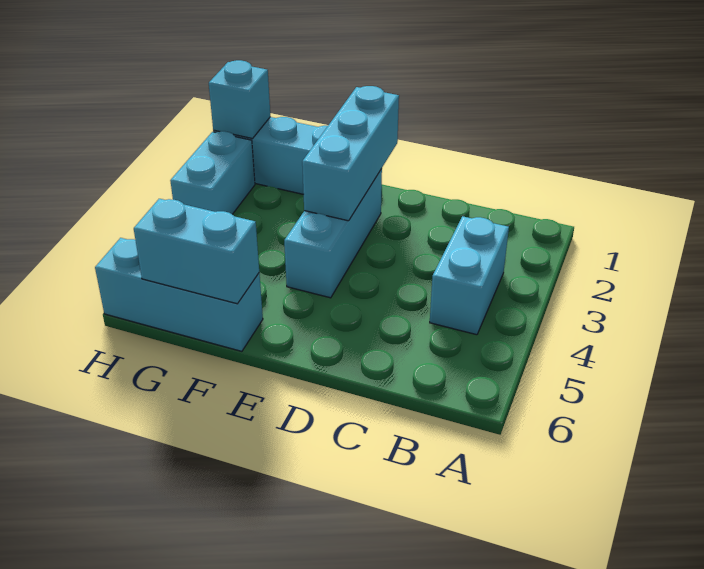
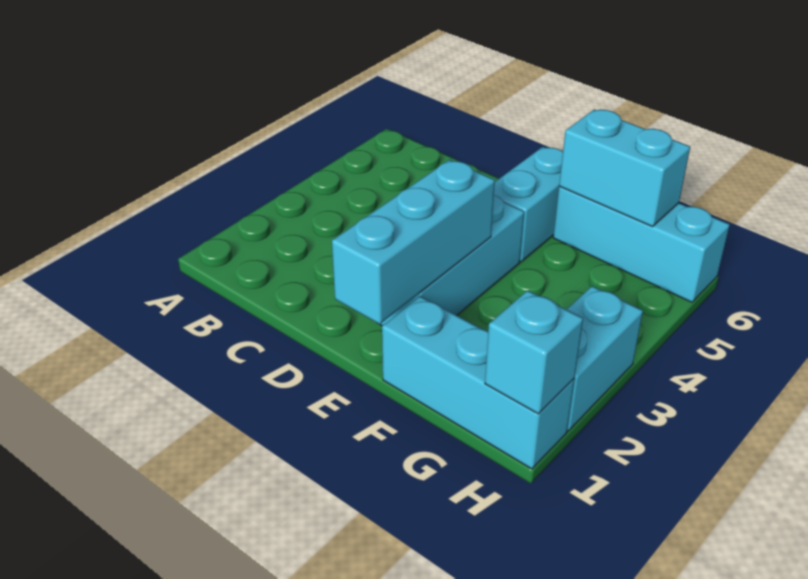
cyan 1x2 brick [430,216,509,335] -> cyan 1x2 brick moved to [494,147,563,262]

